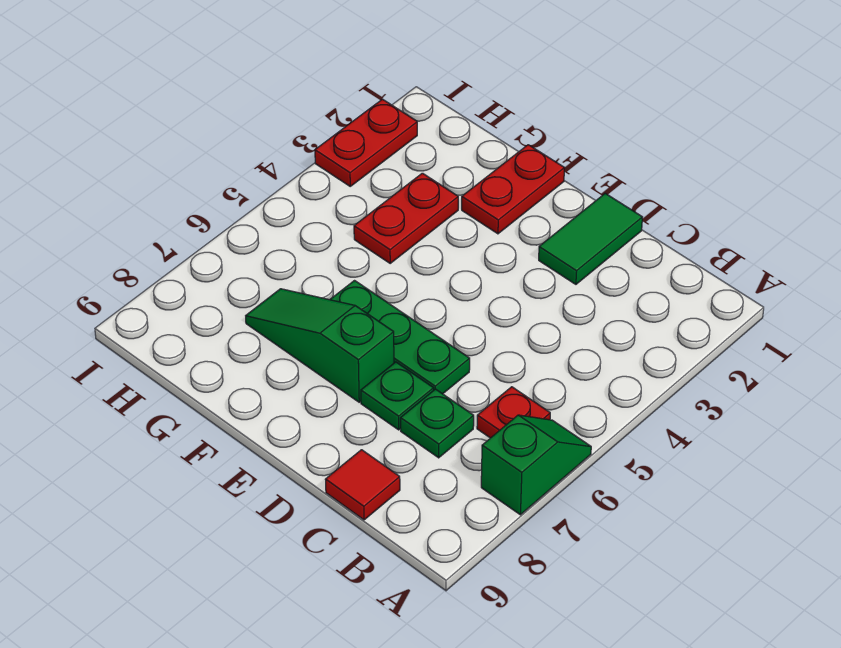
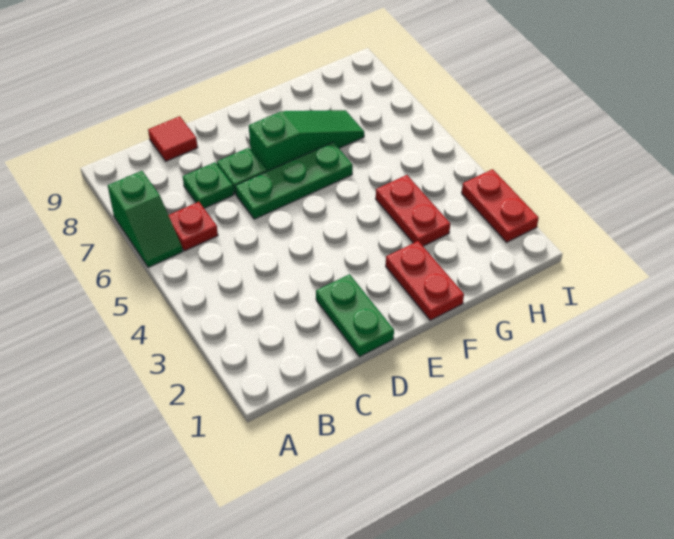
green 1x2 tile [539,193,642,284] -> green 1x2 plate [316,274,394,357]

